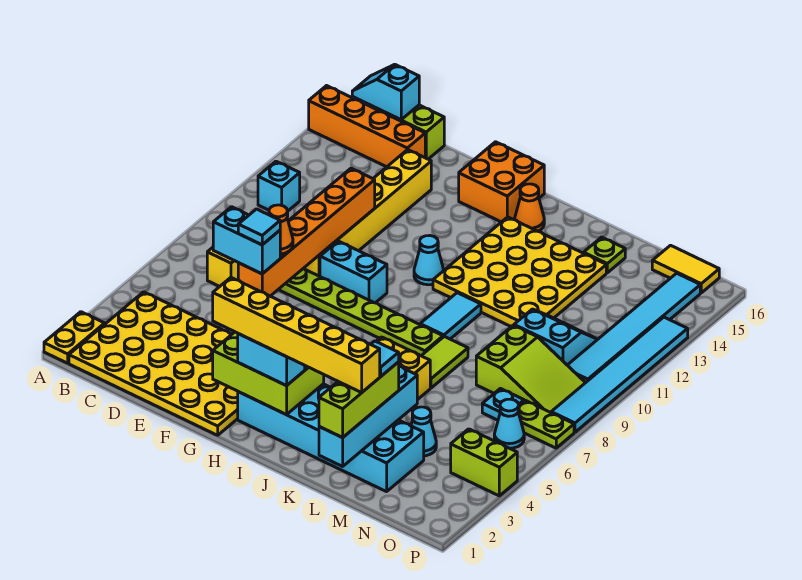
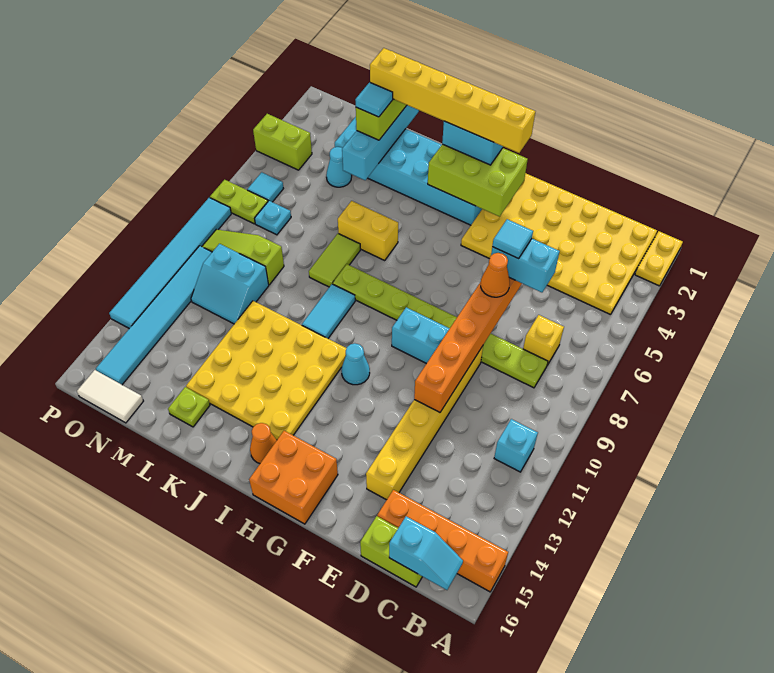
lime 2x3 slope [476,325,585,412] -> lime 1x3 slope [202,230,284,285]
yellow 1x2 tile [652,245,719,293] -> white 1x2 tile [77,370,143,423]
cyan 1x1 cone [494,399,524,448] -> cyan 1x1 tile [247,172,283,202]

